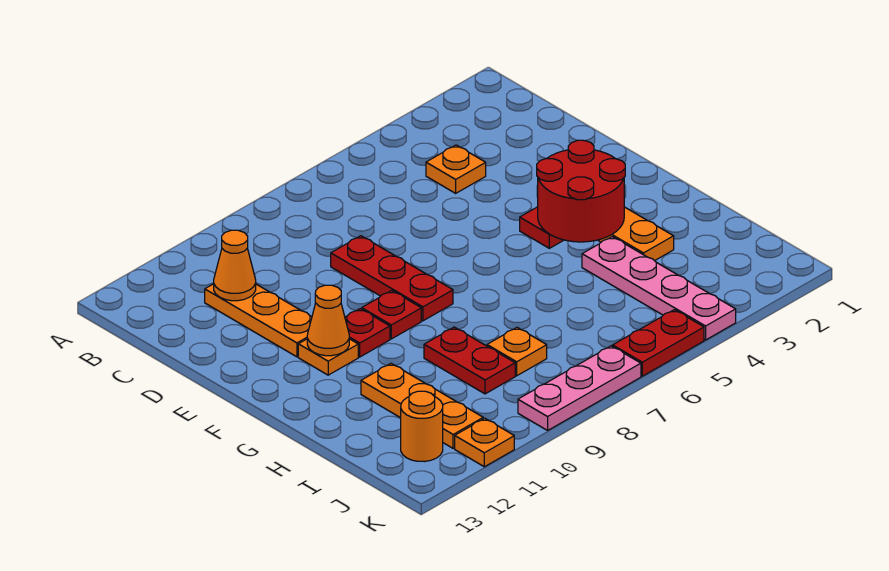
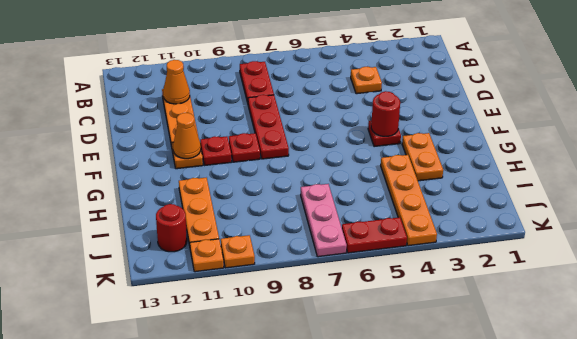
red 2x2 round brick [537,140,625,242] -> red 1x1 round brick [371,91,400,136]
pink 1x4 plate [582,237,736,340] -> orange 1x4 plate [381,155,437,246]
red 1x2 plate [424,327,515,394] -> red 1x2 plate moved to [240,61,274,103]
orange 1x1 plate [487,327,547,376] -> orange 1x1 plate moved to [221,235,255,268]
orange 1x1 round brick [401,391,443,462] -> red 1x1 round brick [156,204,187,252]
pink 1x3 plate [518,346,641,430] -> pink 1x3 plate turned to [301,184,347,257]

